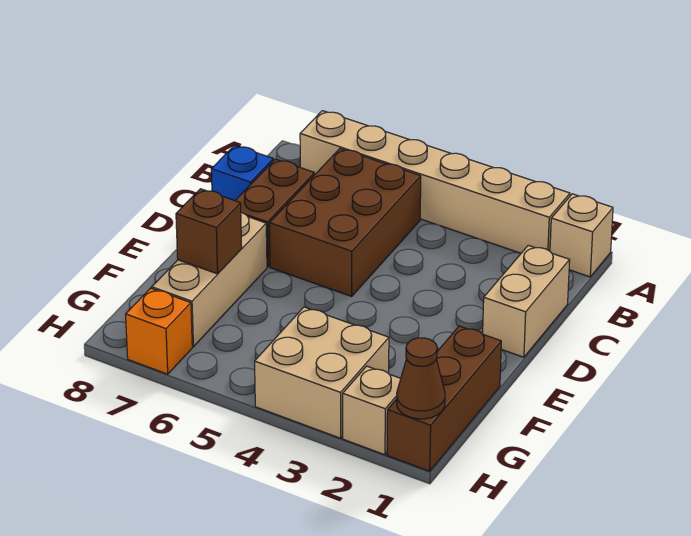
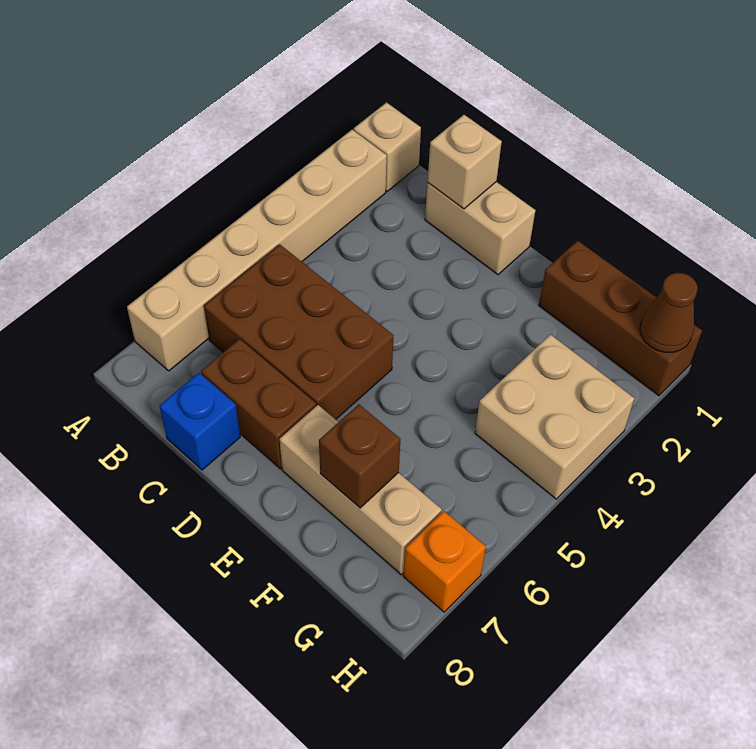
tan 1x1 brick [343,366,401,455] -> tan 1x1 brick moved to [428,115,502,209]

